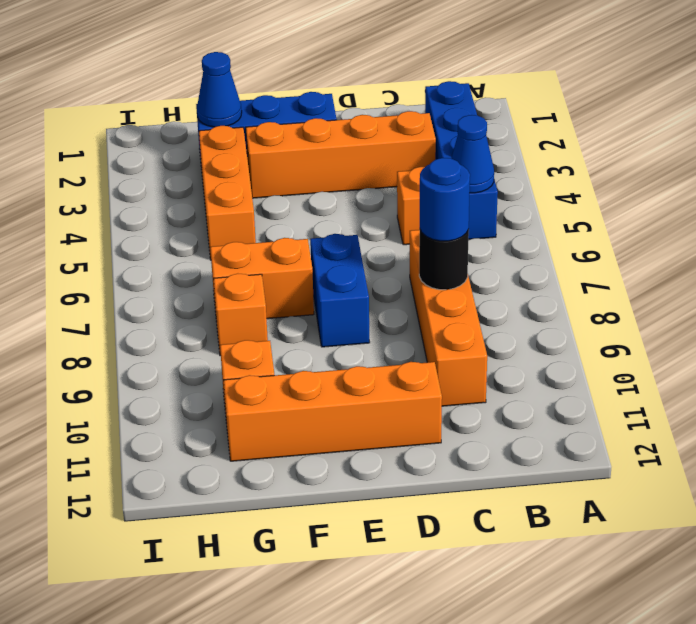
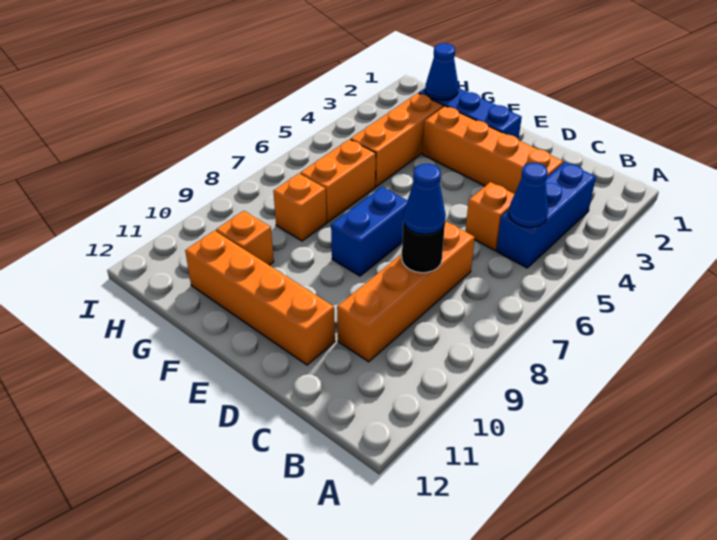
blue 1x4 brick [425,81,498,240] -> blue 1x3 brick [497,162,596,268]
blue 1x1 round brick [420,158,470,241] -> blue 1x1 cone [403,164,446,234]
orange 1x2 brick [210,238,314,319] -> orange 1x2 brick turned to [300,139,376,222]

